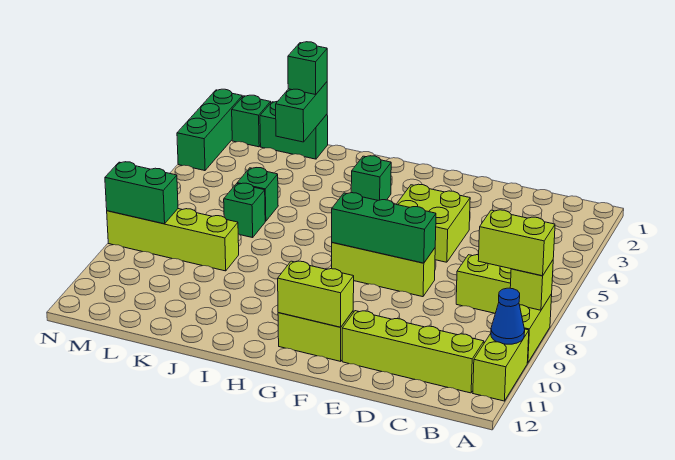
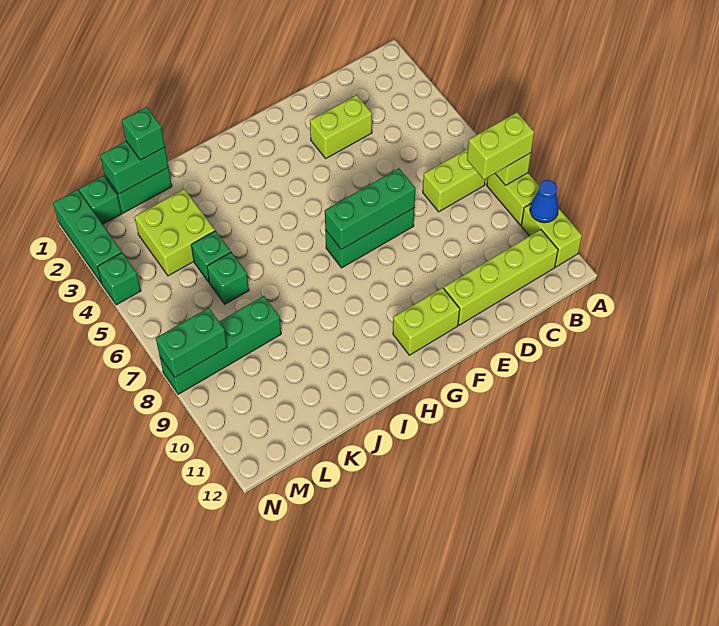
lime 2x2 brick [396,184,470,262] -> lime 2x2 brick moved to [135,189,215,276]
lime 1x3 brick [332,243,435,297] -> green 1x3 brick [325,208,414,268]
lime 1x2 brick [278,261,354,327] -> lime 1x2 brick moved to [310,95,372,158]
green 1x1 brick [351,156,391,200] -> green 1x1 brick moved to [97,253,141,305]
green 1x2 brick [276,82,327,142] -> green 1x2 brick turned to [100,141,168,194]
lime 1x4 brick [107,209,239,271] -> green 1x4 brick [160,296,281,394]

